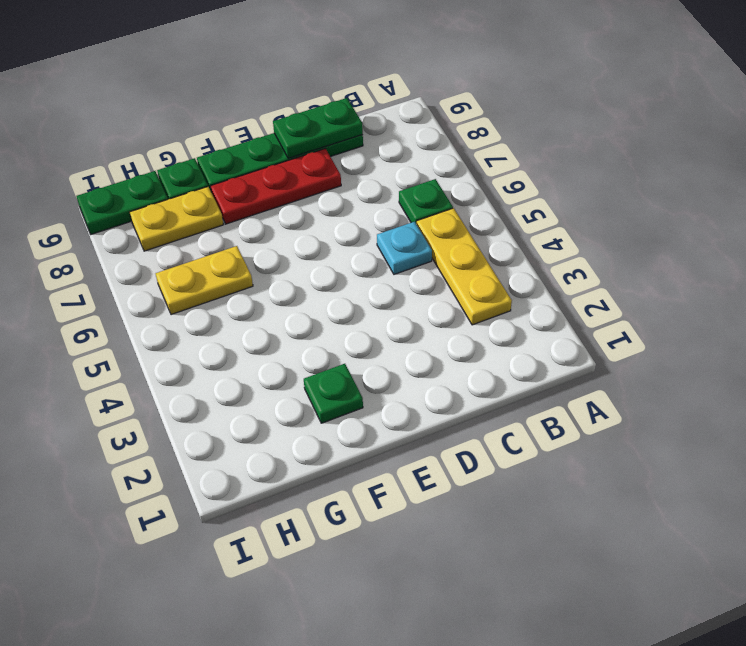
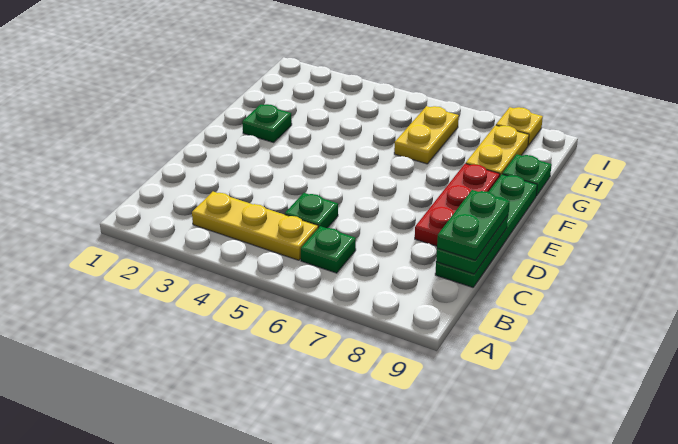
cyan 1x1 plate [377,222,432,274] -> green 1x1 plate [285,193,338,228]
green 1x2 plate [76,171,168,234] -> green 1x2 plate moved to [437,190,509,260]
none -> yellow 1x1 plate [496,107,543,146]

